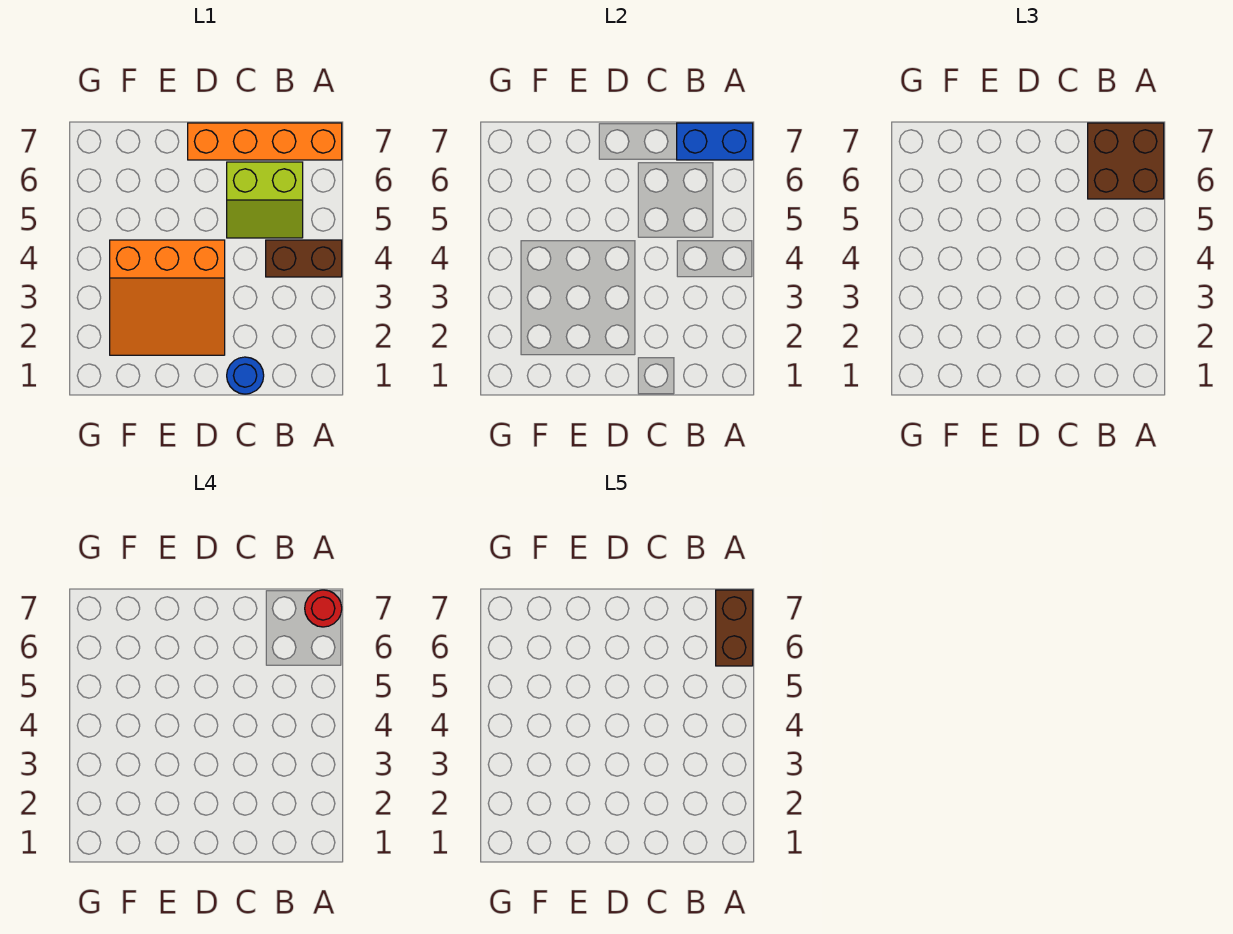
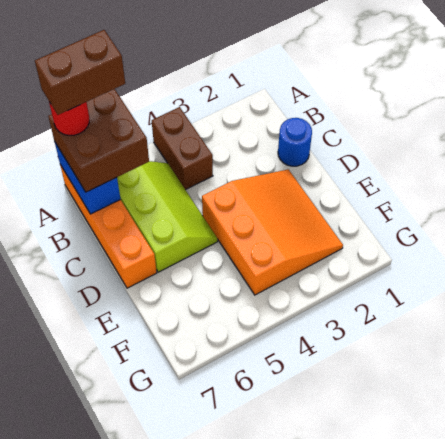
lime 2x2 slope [227,162,303,238] -> lime 2x3 slope [117,161,218,272]

